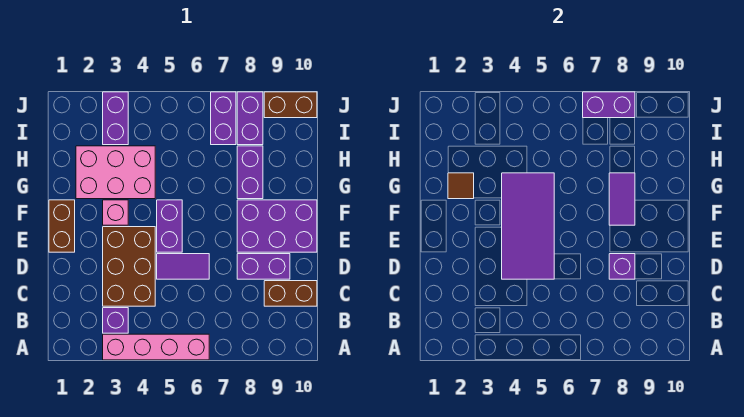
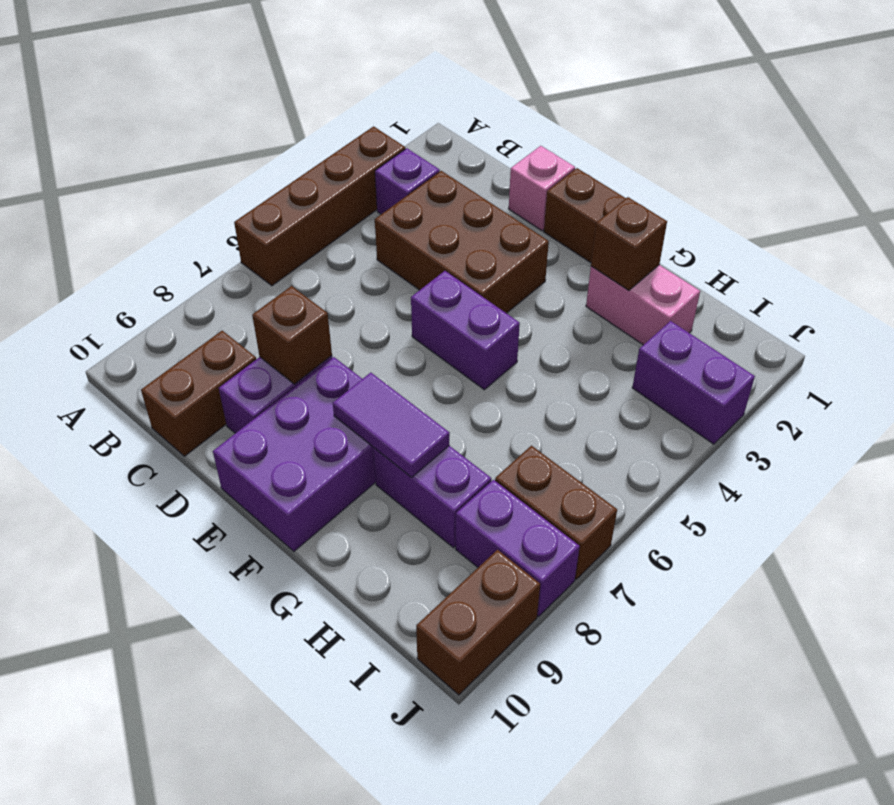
pink 1x4 brick [103,334,209,360] -> brown 1x4 brick [234,126,405,286]
purple 2x4 tile [502,173,554,279] -> none
purple 1x2 tile [157,254,209,279] -> none
purple 1x1 brick [609,254,635,279] -> brown 1x1 brick [252,286,332,384]
pink 1x1 brick [103,200,128,225] -> pink 1x1 brick moved to [509,146,575,231]
pink 2x3 brick [76,146,155,199] -> pink 1x2 brick [586,265,700,345]
brown 1x1 tile [448,173,474,199] -> brown 1x1 brick [591,197,667,290]
purple 1x2 brick [211,92,236,145] -> brown 1x2 brick [495,446,617,579]
purple 1x2 brick [583,92,635,118] -> none

